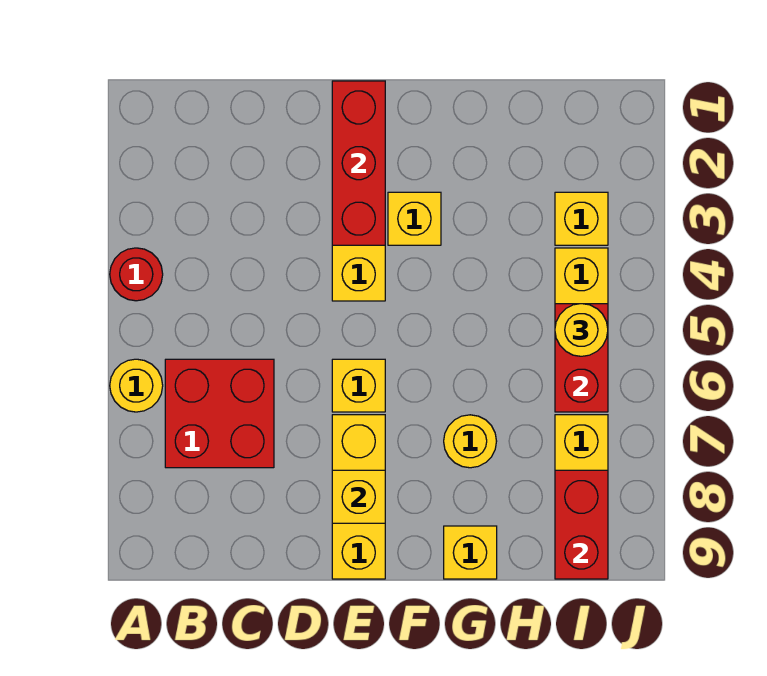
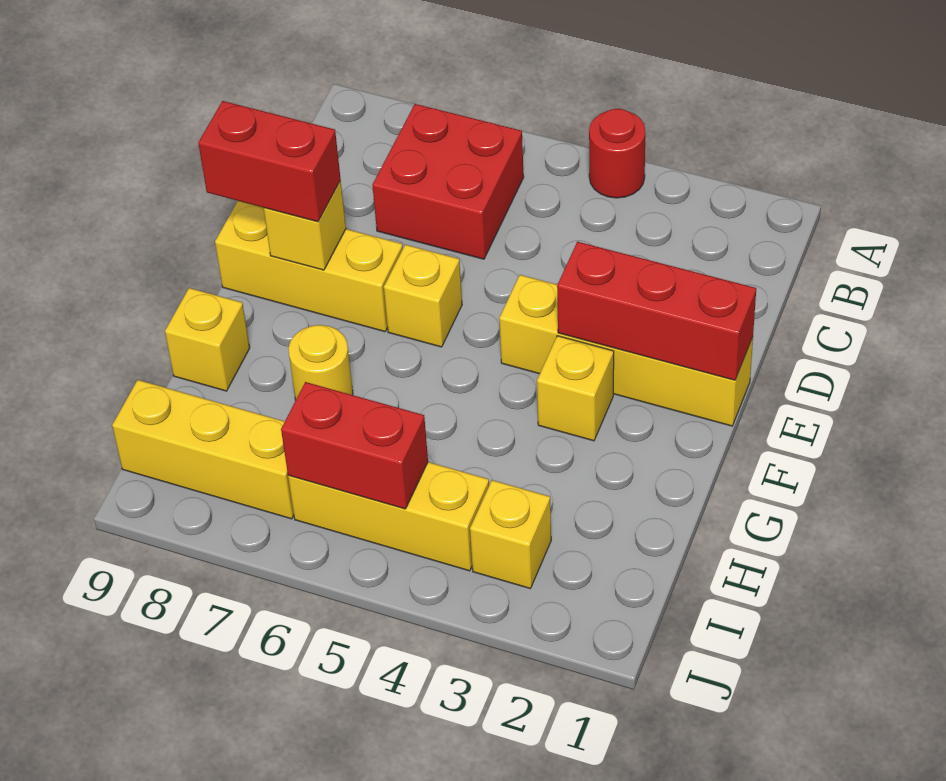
yellow 1x1 round brick [110,359,163,412] -> none
yellow 1x1 round brick [555,304,608,356] -> none
red 1x2 brick [555,470,608,579] -> red 1x2 brick moved to [198,101,341,222]

